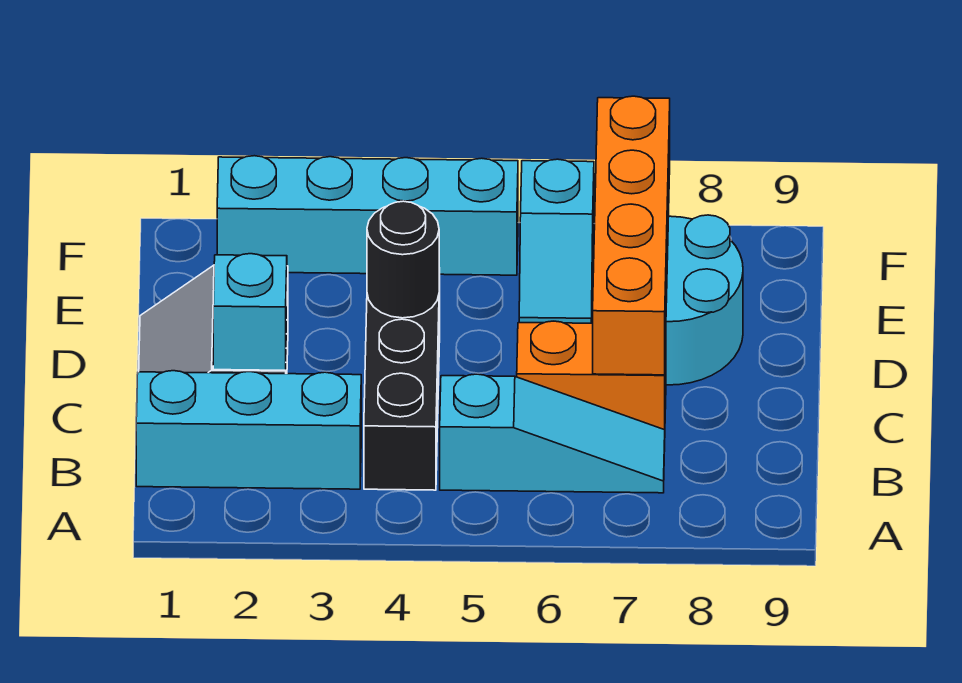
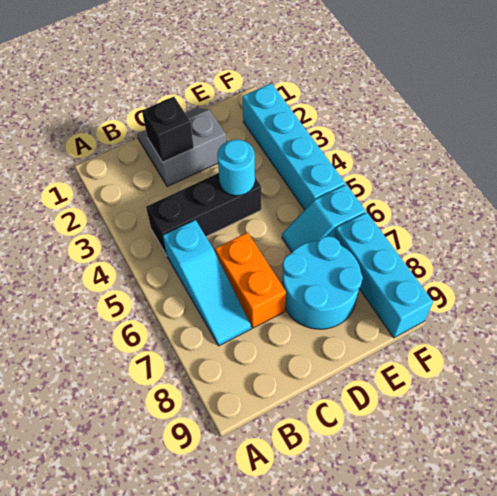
cyan 1x3 brick [136,371,361,489] -> cyan 1x3 brick moved to [334,212,433,338]
cyan 1x1 brick [213,254,287,370] -> black 1x1 brick [142,97,194,162]
orange 1x4 brick [593,96,670,375] -> none
black 1x1 round brick [367,201,439,318] -> cyan 1x1 round brick [217,140,255,196]

